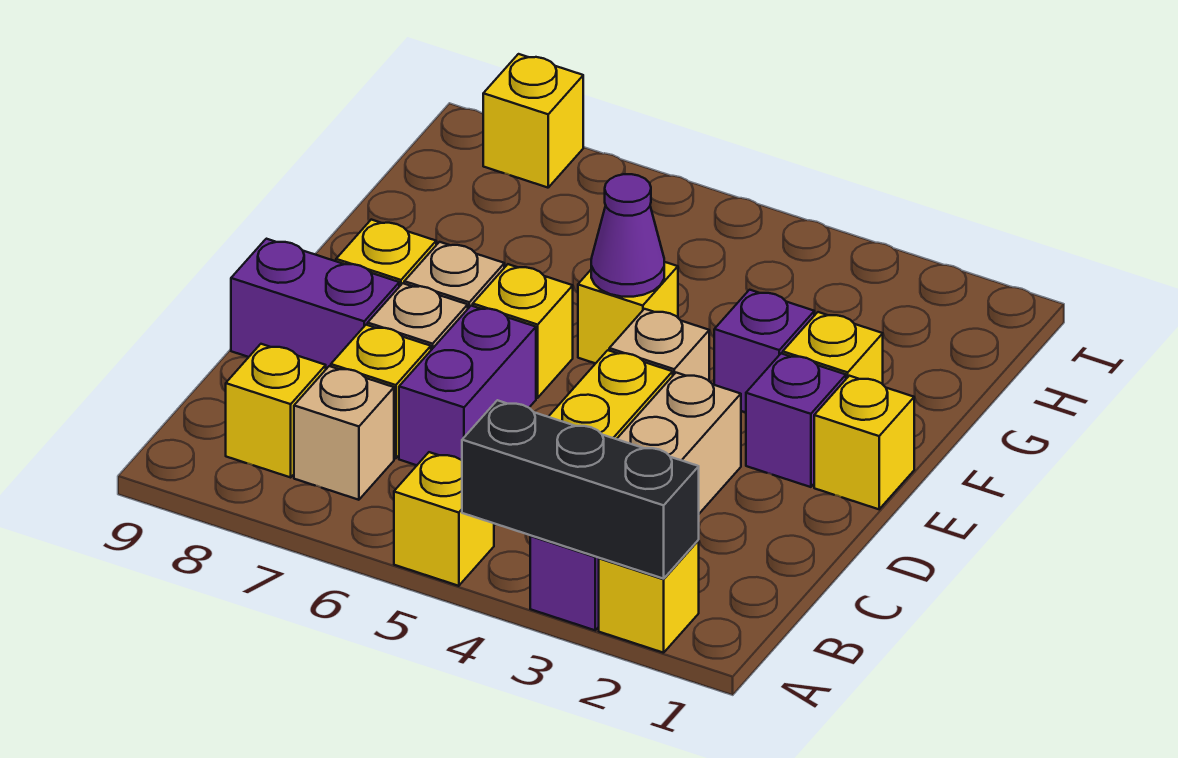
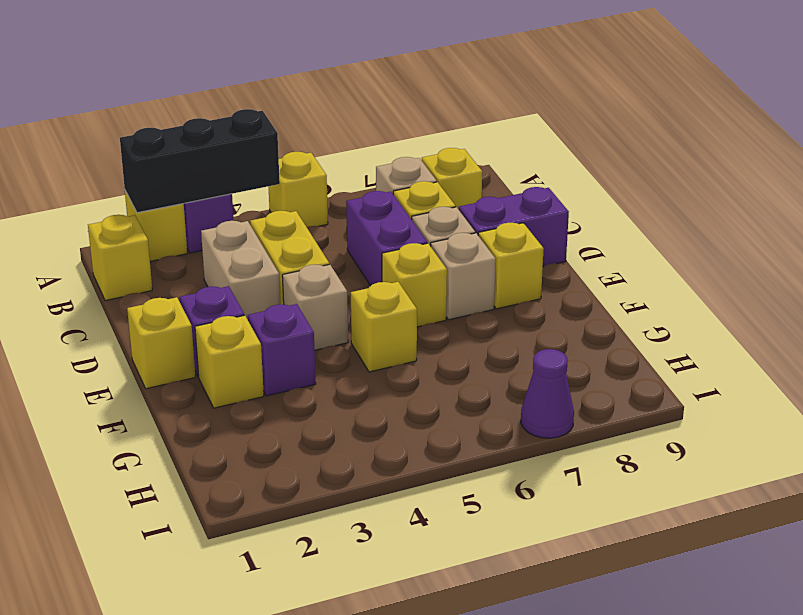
purple 1x1 cone [591,174,664,297] -> purple 1x1 cone moved to [521,349,574,438]
yellow 1x1 brick [483,54,583,188] -> yellow 1x1 brick moved to [88,215,152,301]

